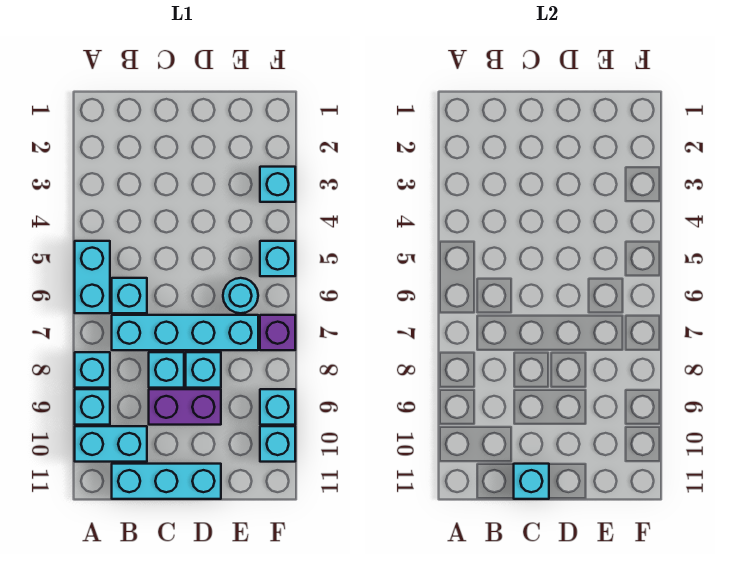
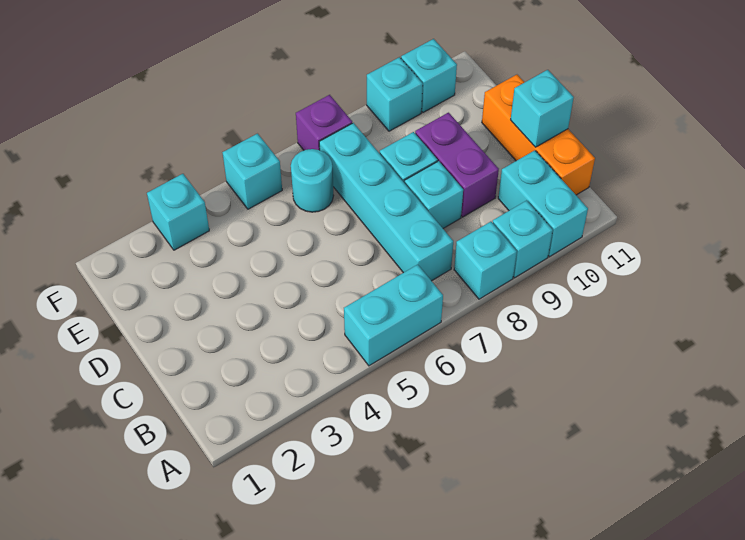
cyan 1x1 brick [112,278,147,313] -> none
cyan 1x3 brick [112,464,221,499] -> orange 1x3 brick [482,75,595,195]

